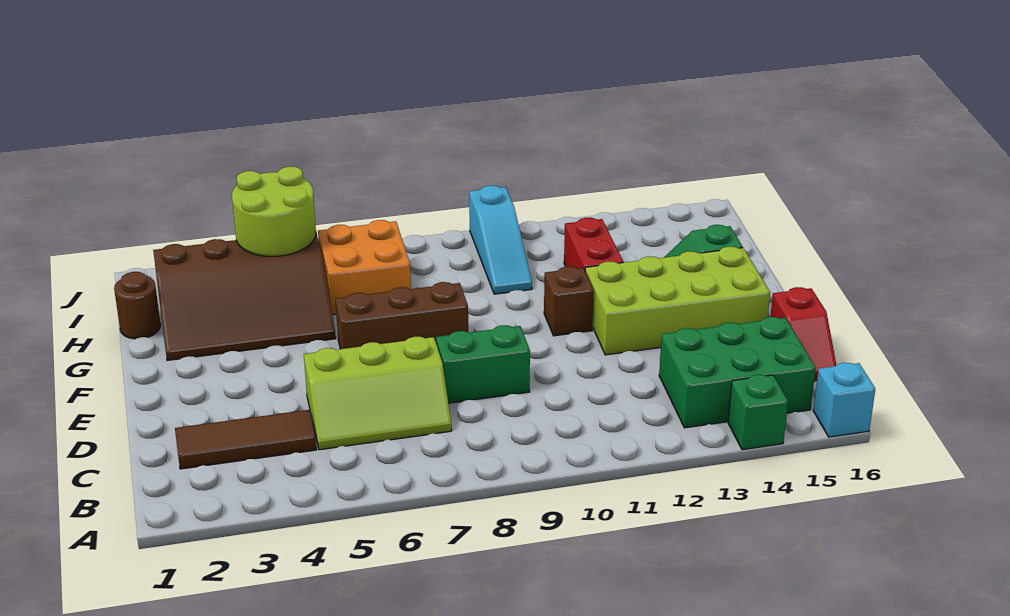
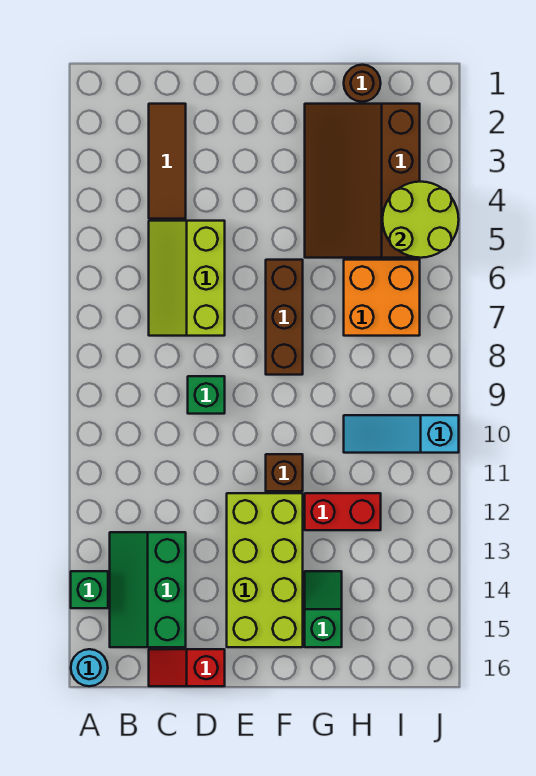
cyan 1x1 brick [813,363,875,437] -> cyan 1x1 round brick [71,649,108,686]
green 2x3 brick [659,317,816,428] -> green 2x3 slope [110,532,186,647]
green 1x2 brick [436,325,530,403] -> green 1x1 brick [188,376,225,414]

